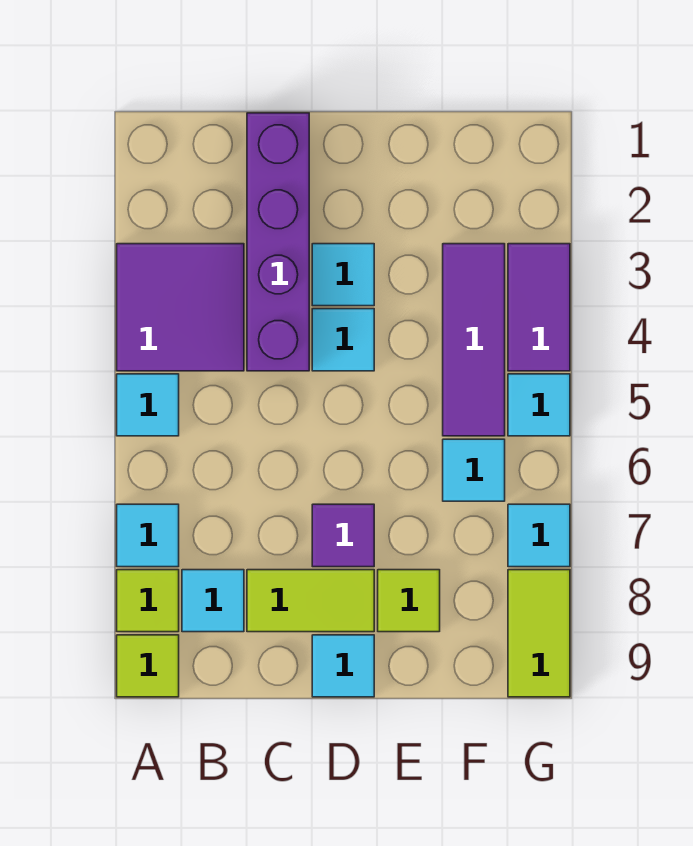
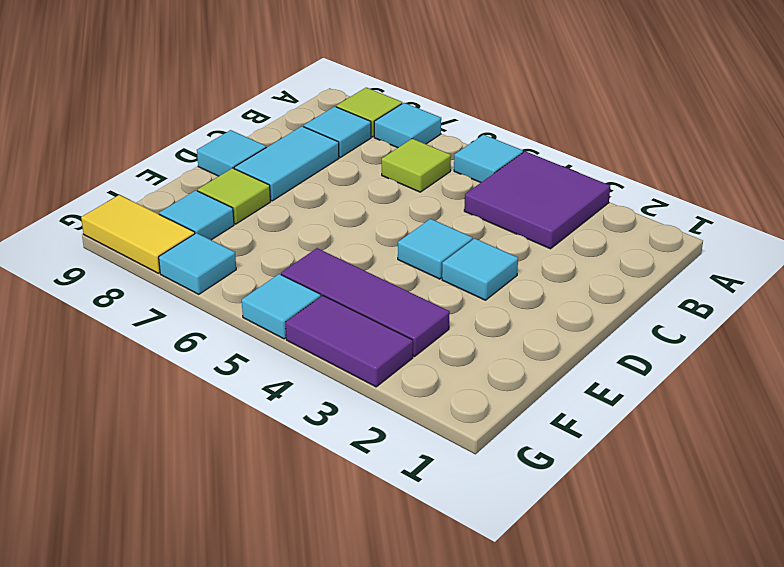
lime 1x1 tile [117,635,179,697] -> lime 1x1 tile moved to [382,139,451,192]
purple 1x4 brick [247,113,309,371] -> none
lime 1x2 tile [247,570,374,632] -> cyan 1x2 tile [234,126,339,201]
purple 1x1 tile [312,504,374,567] -> none
cyan 1x1 tile [443,439,505,501] -> cyan 1x1 tile moved to [159,190,234,240]
lime 1x2 tile [508,570,570,697] -> yellow 1x2 tile [81,195,195,273]

